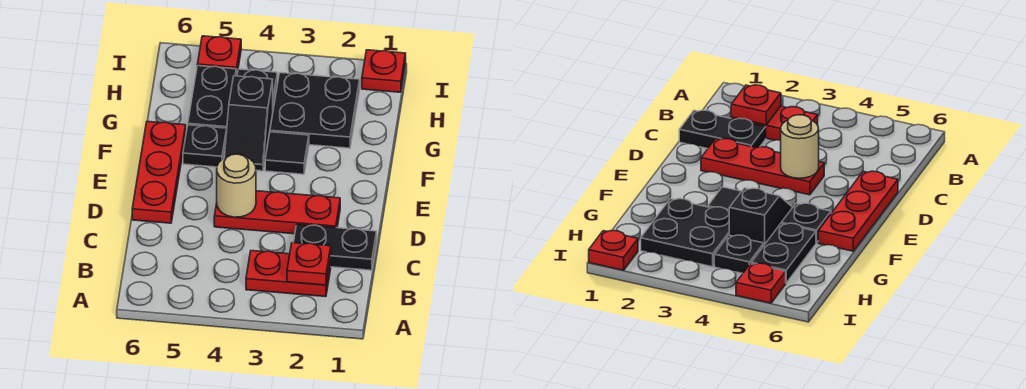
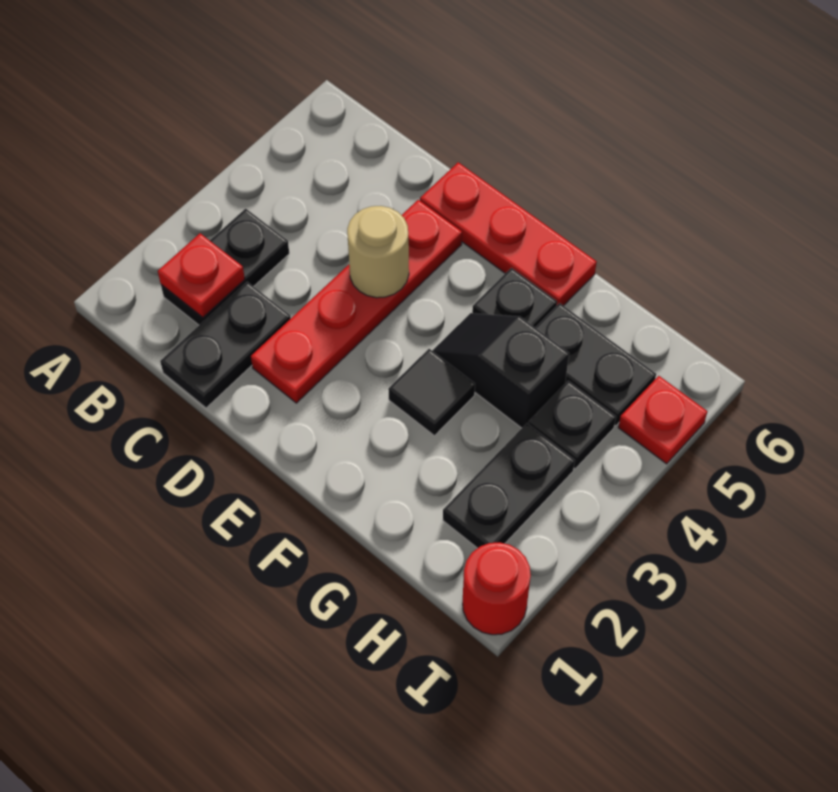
red 1x2 plate [246,251,331,297] -> black 1x2 plate [161,209,289,325]
red 1x3 plate [214,191,340,234] -> red 1x4 plate [251,200,462,403]
black 2x2 plate [270,73,360,148] -> black 1x2 plate [443,424,575,548]
red 1x1 plate [362,50,406,92] -> red 1x1 round brick [463,542,531,635]

